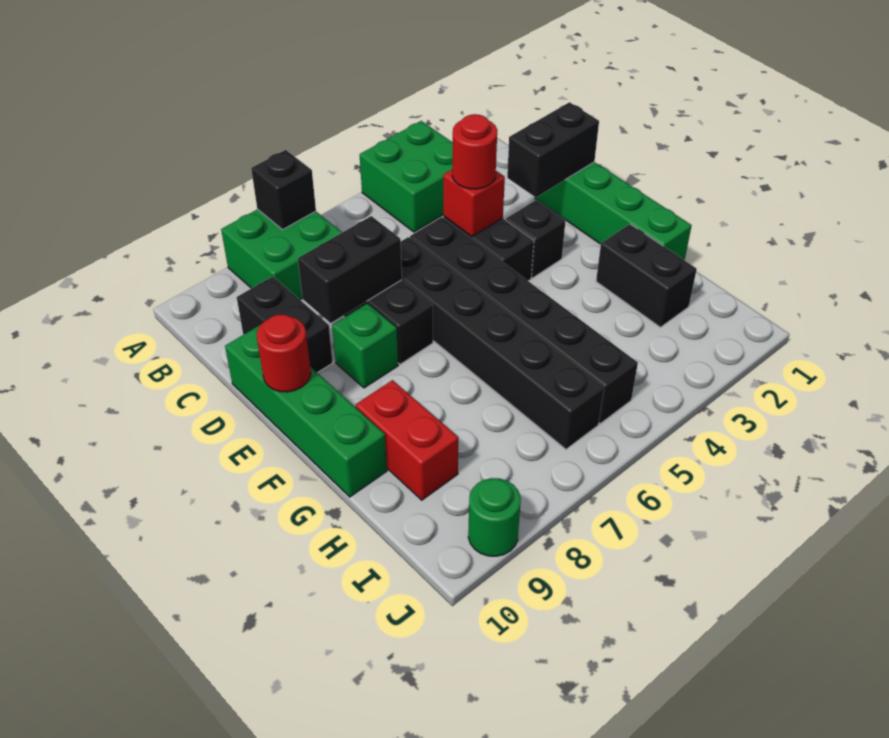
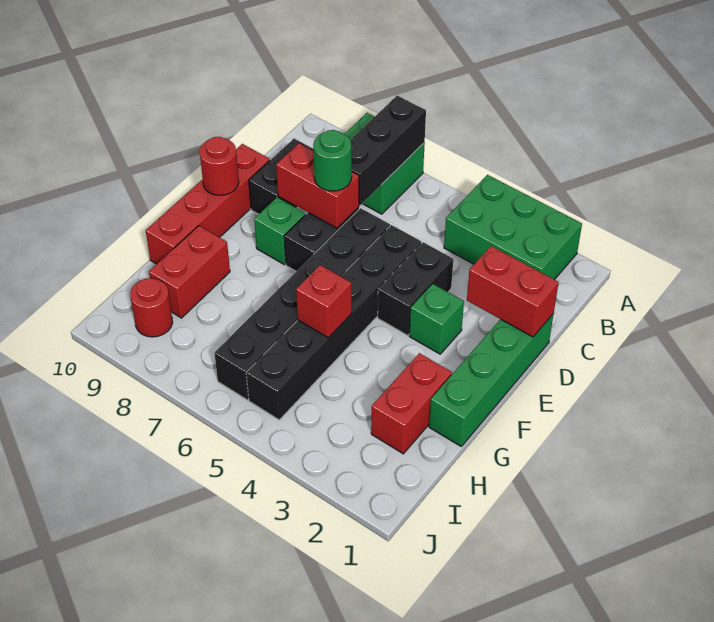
green 2x2 brick [360,121,453,232] -> green 2x3 brick [444,175,582,280]
black 1x1 brick [251,150,316,230] -> black 1x3 brick [351,96,426,206]
black 1x2 brick [507,102,599,197] -> red 1x2 brick [467,246,559,337]
red 1x1 brick [443,170,505,237] -> red 1x1 brick moved to [296,265,352,338]
red 1x1 round brick [452,114,497,189] -> red 1x1 round brick moved to [130,278,173,337]
black 1x2 brick [298,216,402,323] -> red 1x2 brick [276,143,359,228]
green 1x4 brick [225,325,387,497] -> red 1x4 brick [146,144,270,264]
black 1x1 brick [506,200,565,278] -> green 1x1 brick [409,284,464,354]
black 1x2 brick [596,224,697,327] -> red 1x2 brick [371,353,452,454]
green 1x1 round brick [468,478,521,556] -> green 1x1 round brick moved to [313,130,352,191]

